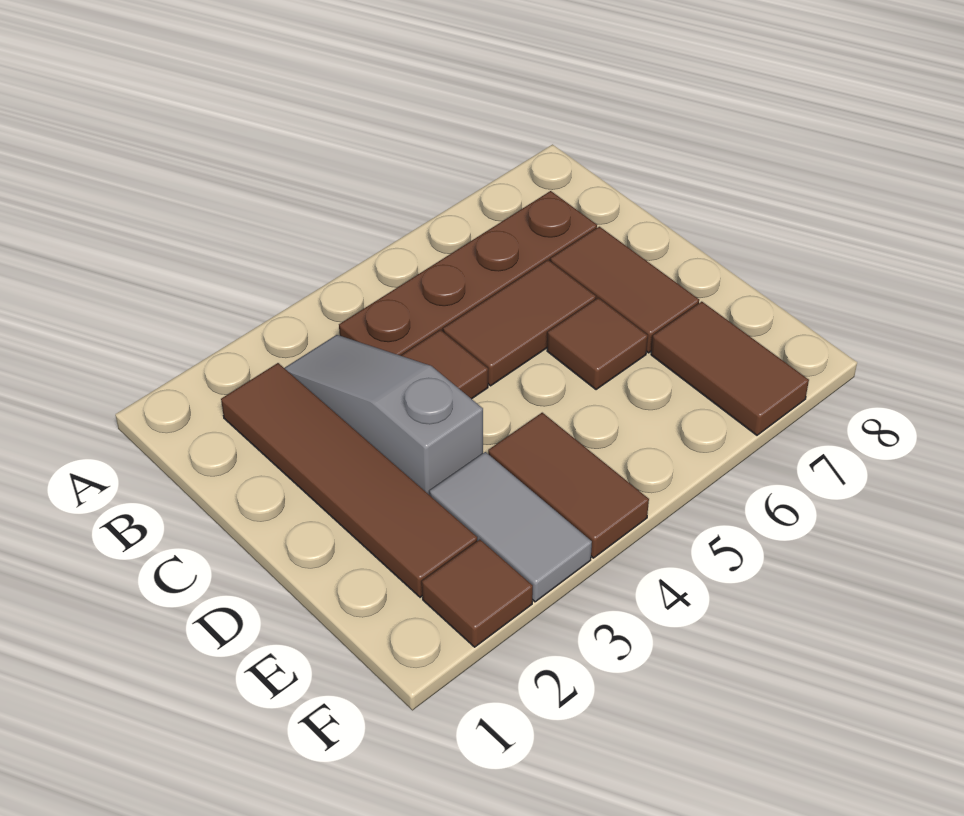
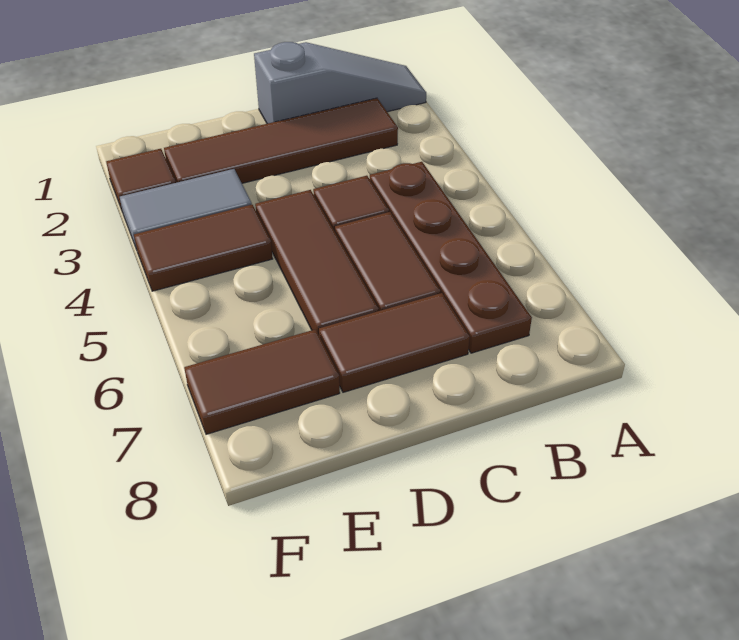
grey 1x3 slope [285,335,483,495] -> grey 1x3 slope moved to [254,42,426,124]
brown 1x1 tile [547,298,648,390] -> brown 1x3 tile [255,190,379,335]

